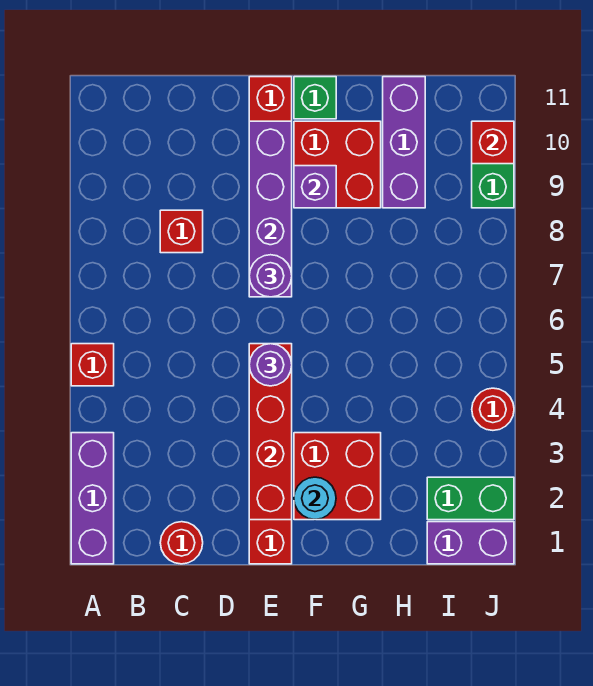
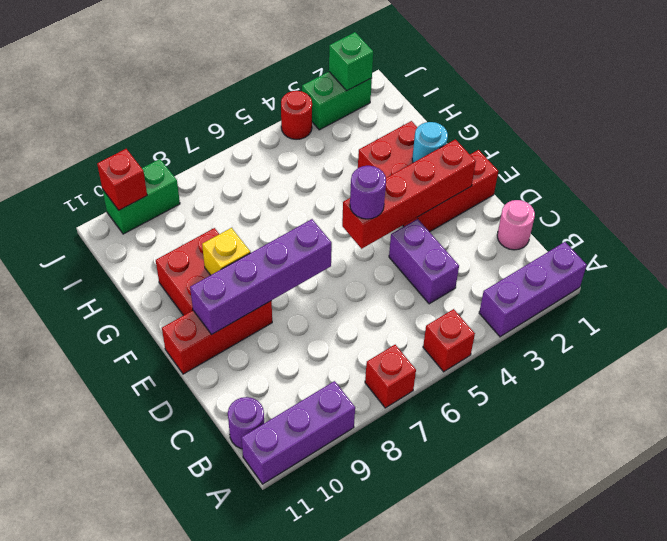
red 1x1 round brick [160,522,203,564] -> pink 1x1 round brick [497,200,535,250]
red 1x1 brick [160,210,203,253] -> red 1x1 brick moved to [365,345,416,408]
purple 1x1 round brick [249,255,292,297] -> purple 1x1 round brick moved to [228,397,264,449]
purple 1x1 brick [294,166,336,208] -> yellow 1x1 brick [202,228,250,275]
green 1x1 brick [294,77,336,119] -> green 1x1 brick moved to [329,32,373,91]
purple 1x3 brick [383,77,425,208] -> purple 1x3 brick moved to [241,381,355,484]
purple 1x2 brick [427,522,514,564] -> purple 1x2 brick moved to [389,219,459,304]
green 1x2 brick [427,477,514,520] -> green 1x2 brick turned to [302,72,372,130]

